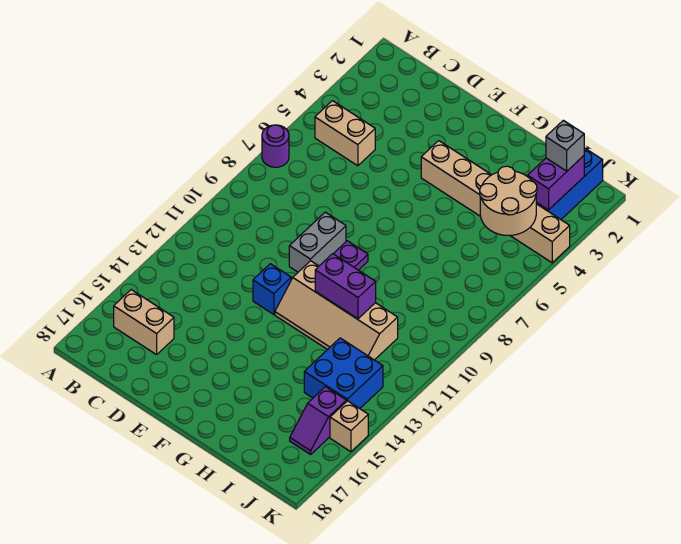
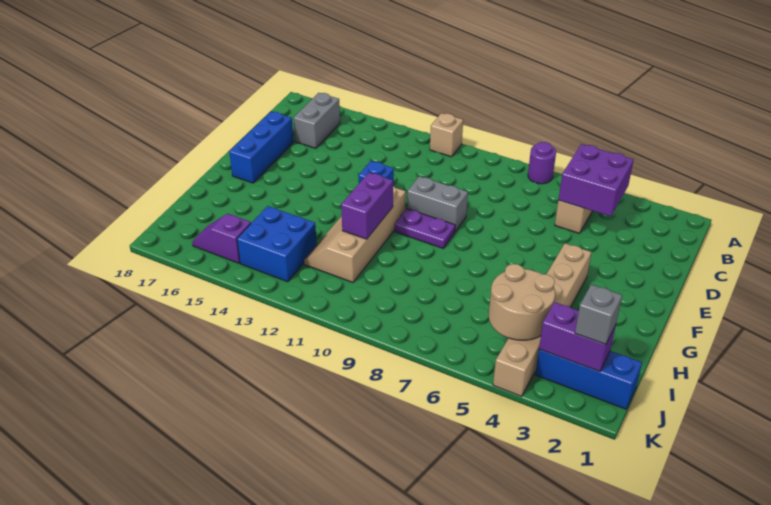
none -> purple 2x2 brick [558,144,634,216]
tan 1x2 brick [114,290,174,355] -> grey 1x2 brick [294,93,340,148]
none -> blue 1x3 brick [229,111,294,183]
tan 1x1 brick [330,401,368,452] -> tan 1x1 brick moved to [430,113,463,157]

